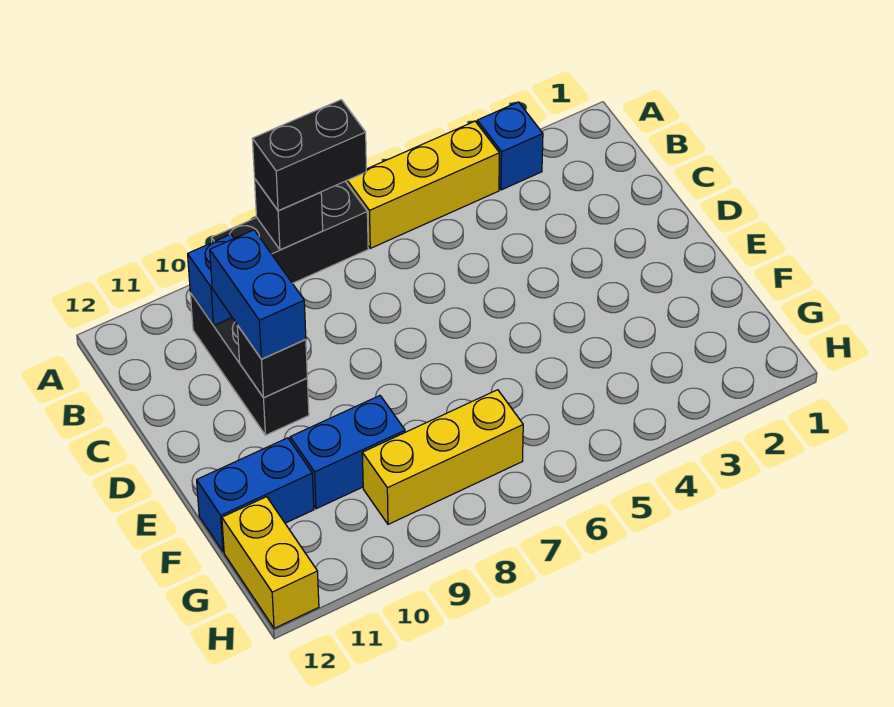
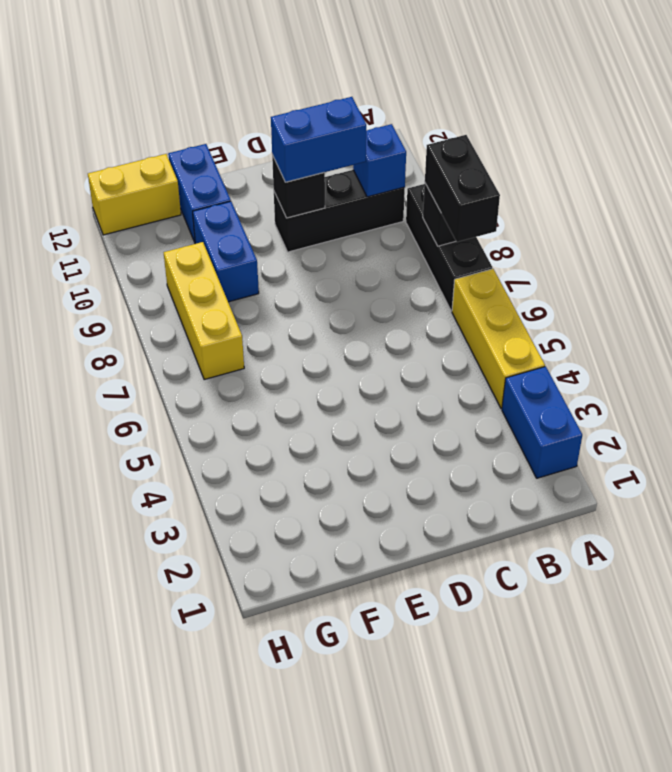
blue 1x1 brick [477,102,543,190] -> blue 1x2 brick [502,367,582,478]

